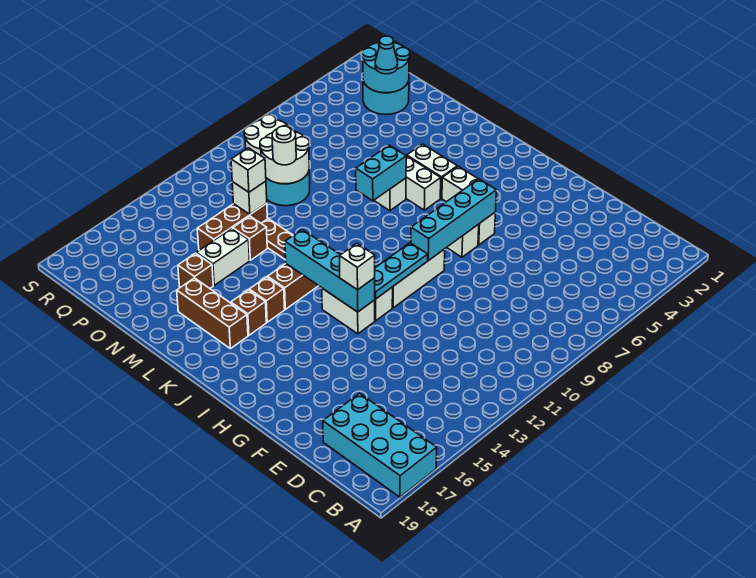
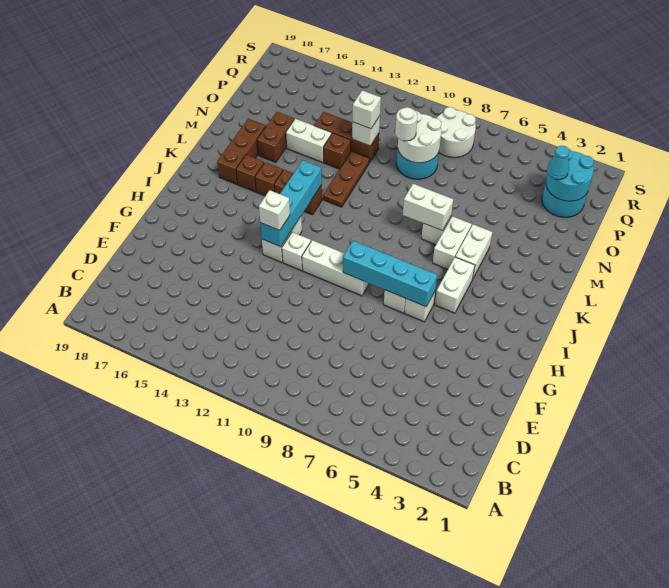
cyan 2x4 brick [323,393,437,497] -> none
cyan 1x3 plate [375,243,428,299] -> none
cyan 1x2 brick [356,145,406,201] -> white 1x2 brick [403,184,453,231]
brown 1x1 brick [178,253,213,288] -> brown 1x2 brick [257,112,294,162]

